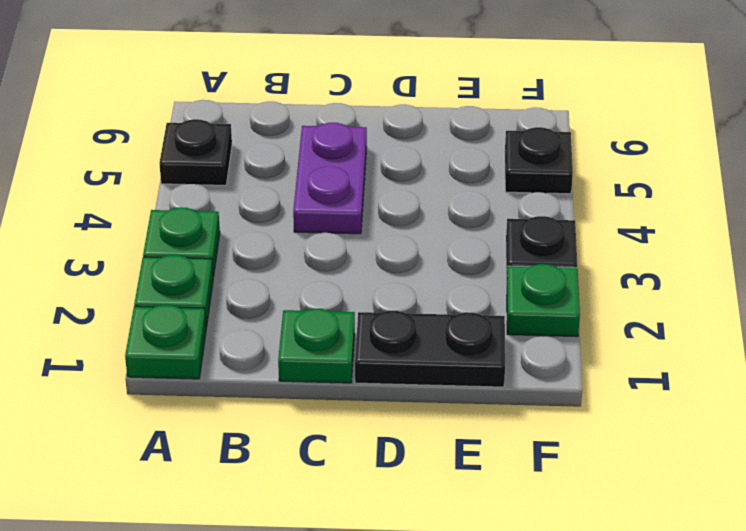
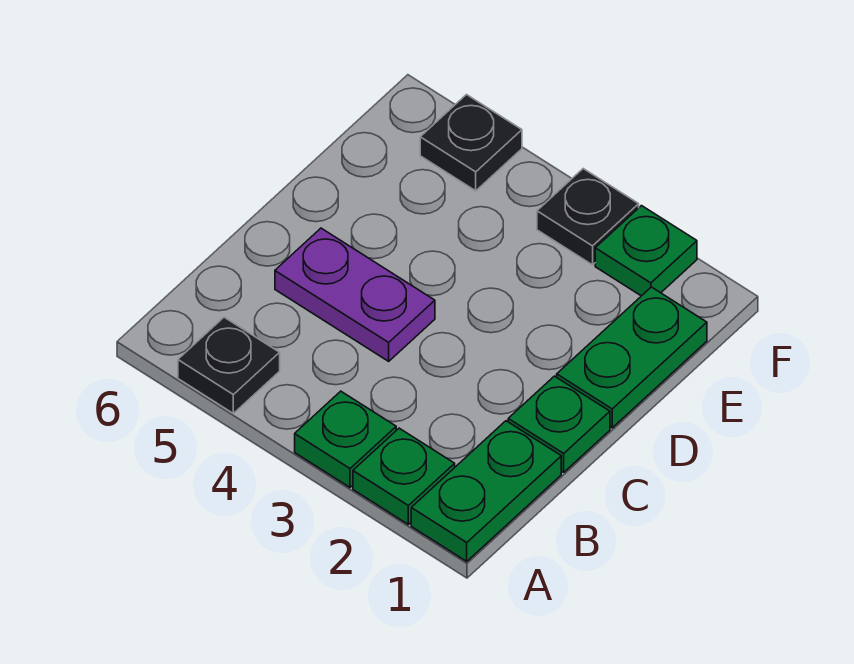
green 1x1 plate [125,305,206,379] -> green 1x2 plate [411,421,561,561]
black 1x2 plate [355,311,505,387] -> green 1x2 plate [557,287,707,428]

